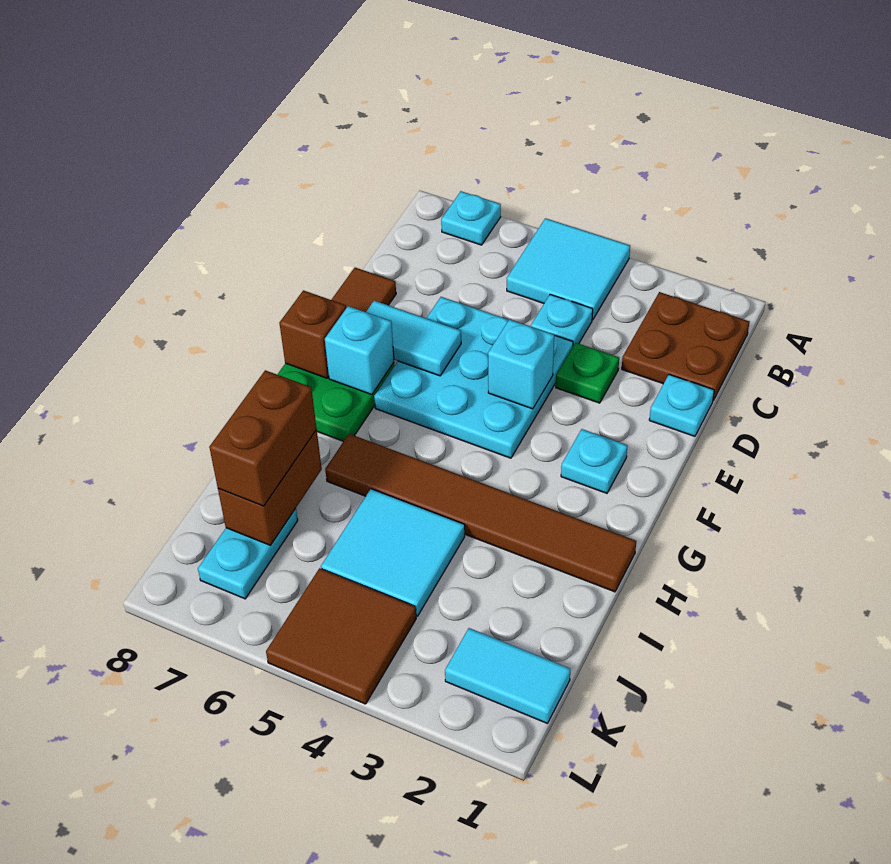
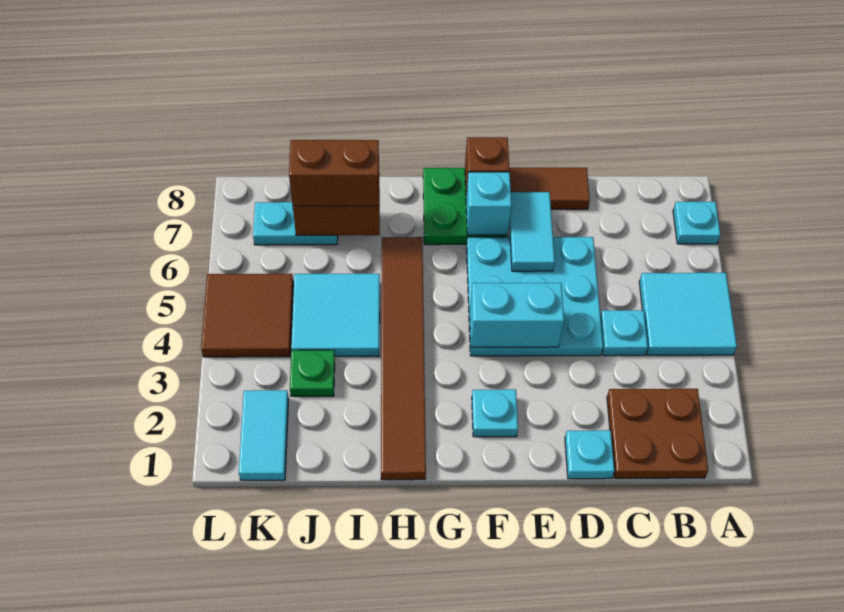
green 1x1 plate [556,343,619,403] -> green 1x1 plate moved to [290,350,335,396]
cyan 1x1 brick [488,319,554,409] -> cyan 1x2 brick [470,283,564,347]

